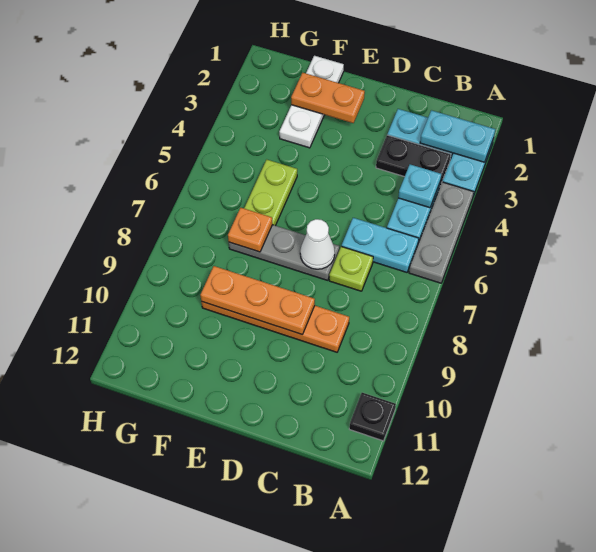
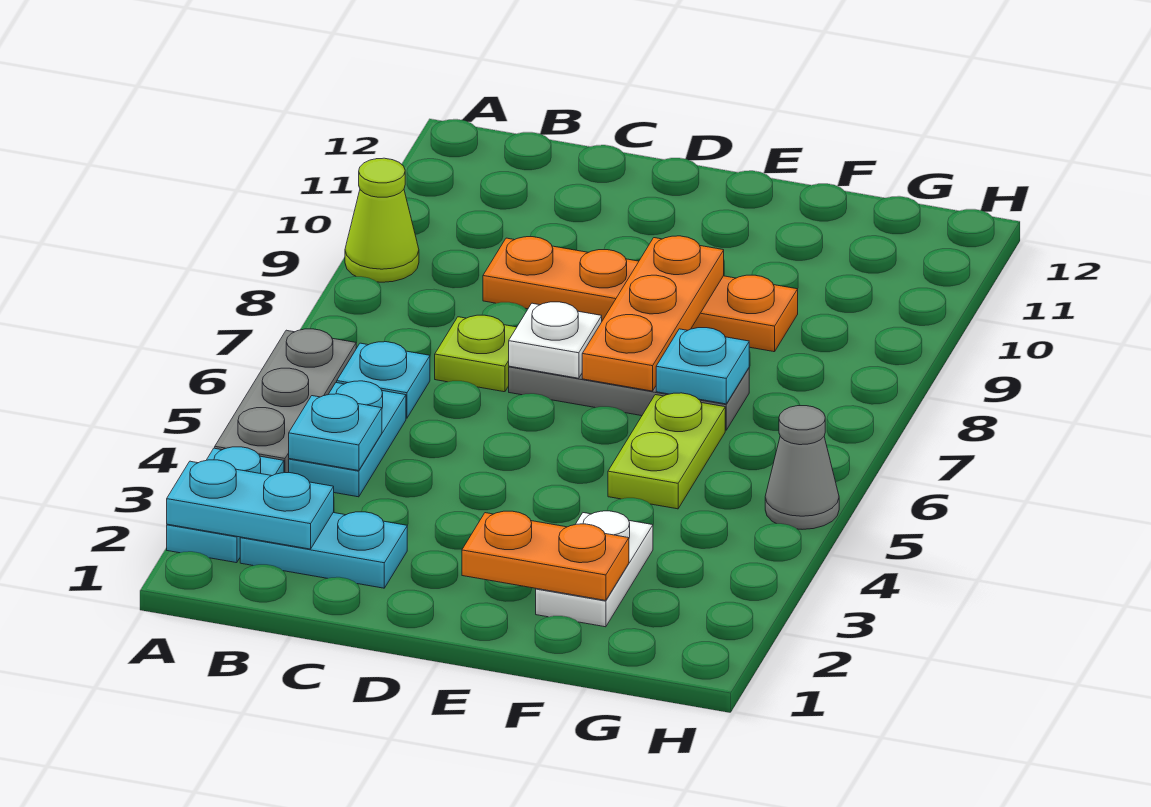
none -> lime 1x1 cone [345,158,419,282]
black 1x1 plate [349,393,396,441] -> none
black 1x2 plate [376,135,451,186] -> none
cyan 1x2 plate [342,218,419,272] -> cyan 1x1 plate [337,342,430,418]
white 1x1 cone [300,219,335,269] -> white 1x1 plate [509,302,602,378]
orange 1x3 plate [200,266,315,335] -> orange 1x3 plate turned to [582,236,724,391]
white 1x3 plate [279,56,344,148] -> white 1x2 plate [536,511,653,627]
orange 1x1 plate [228,208,272,252] -> cyan 1x1 plate [656,328,749,404]
none -> grey 1x1 cone [765,406,839,529]

